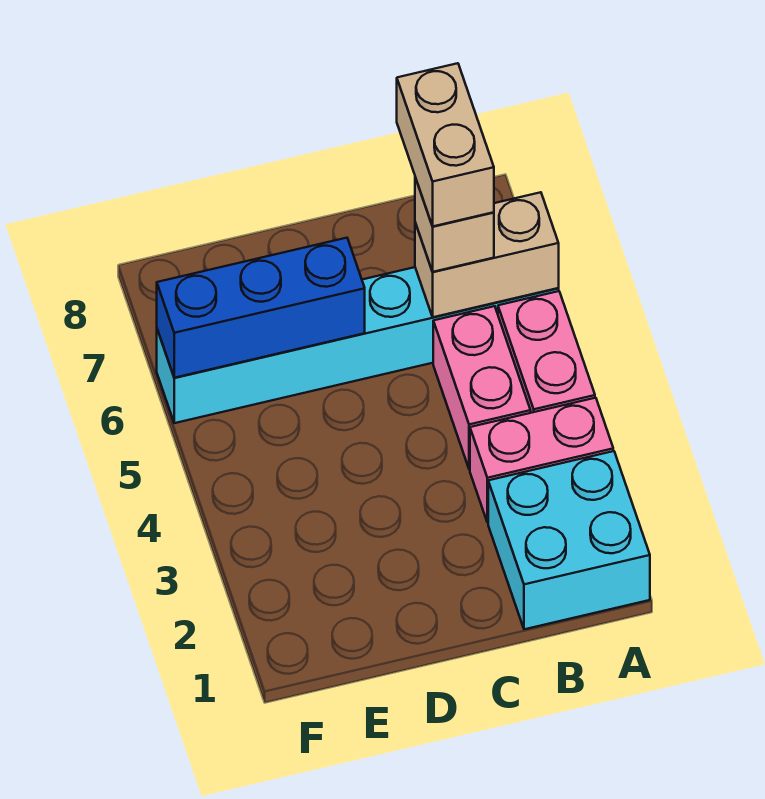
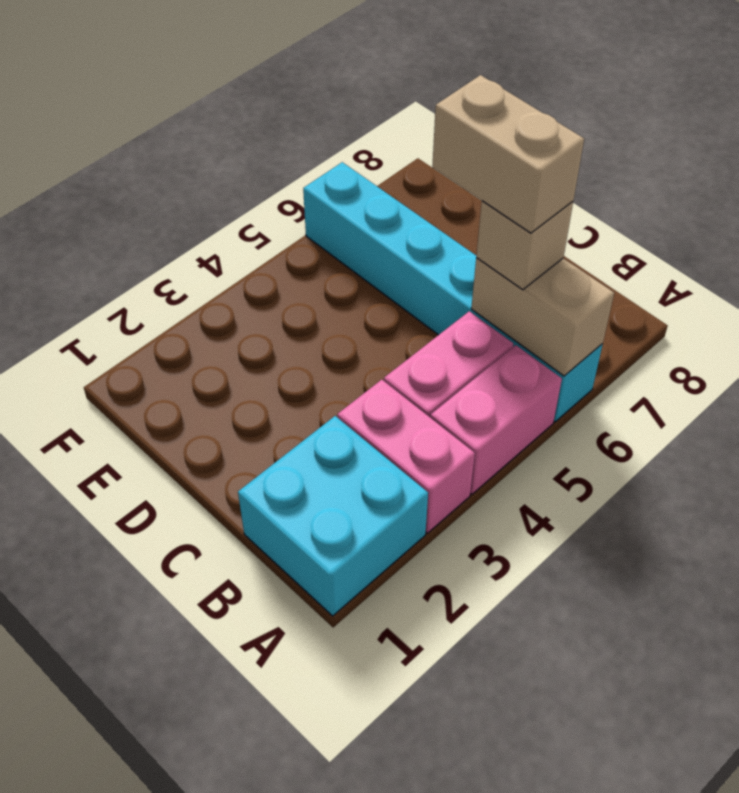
tan 1x2 brick [397,63,494,226] -> tan 1x2 brick turned to [432,75,584,233]
blue 1x3 brick [157,238,365,378] -> none

